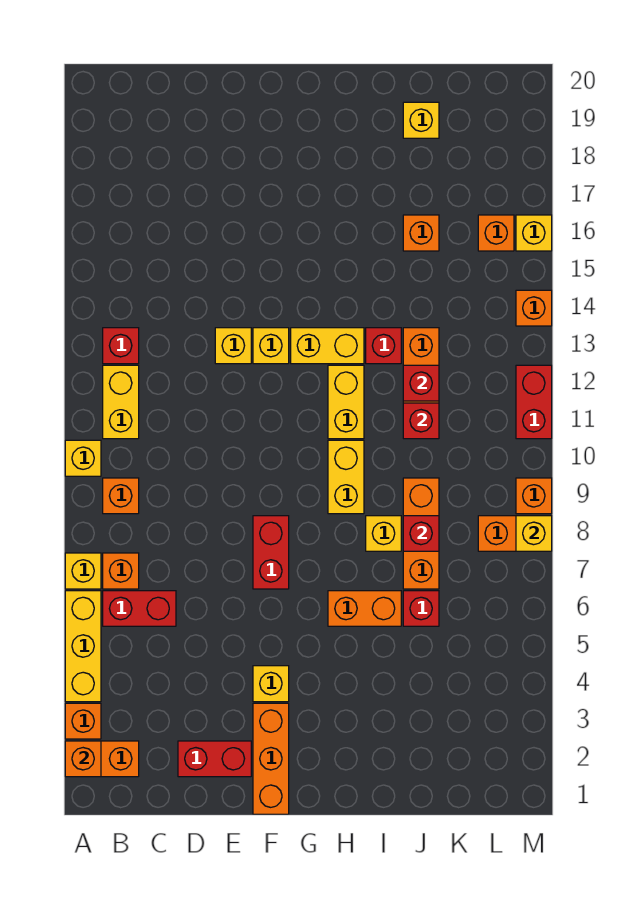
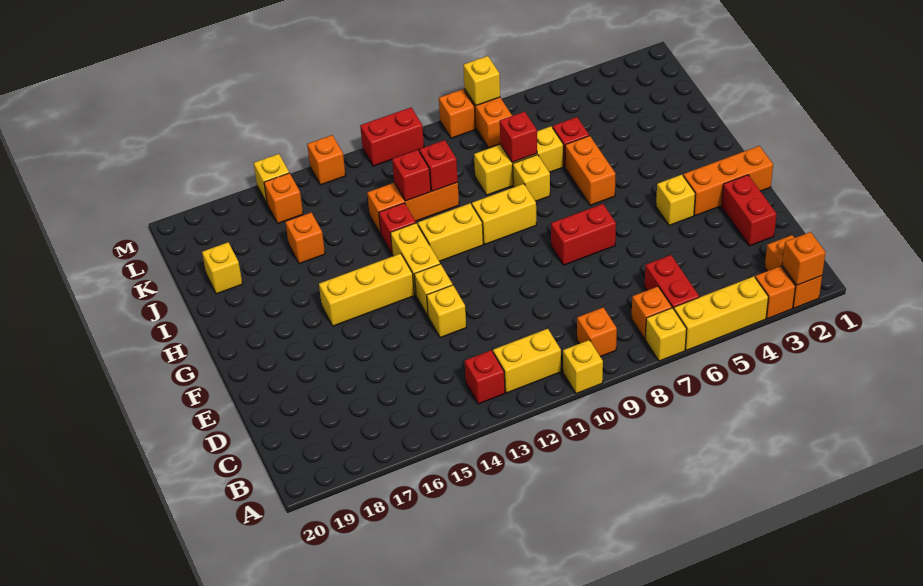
none -> yellow 1x3 brick [319,253,414,326]
orange 1x3 brick [403,478,439,589] -> yellow 1x3 brick [474,126,563,195]

